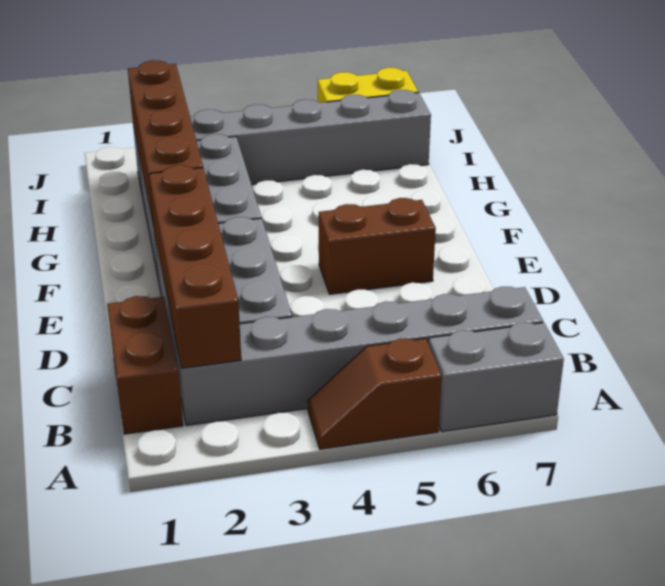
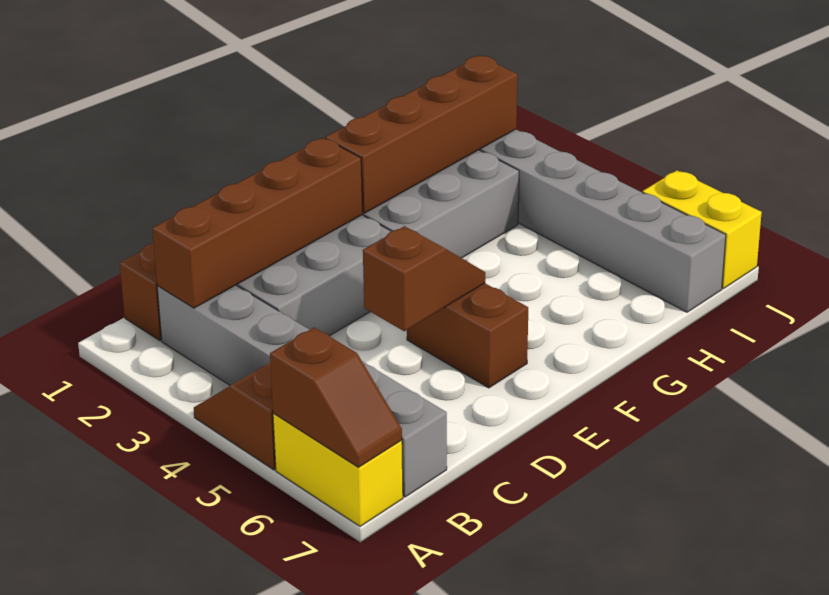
grey 1x2 brick [429,322,564,432] -> yellow 1x2 brick [273,413,403,526]
none -> brown 1x2 slope [270,328,402,467]
none -> brown 1x2 slope [363,226,485,331]

